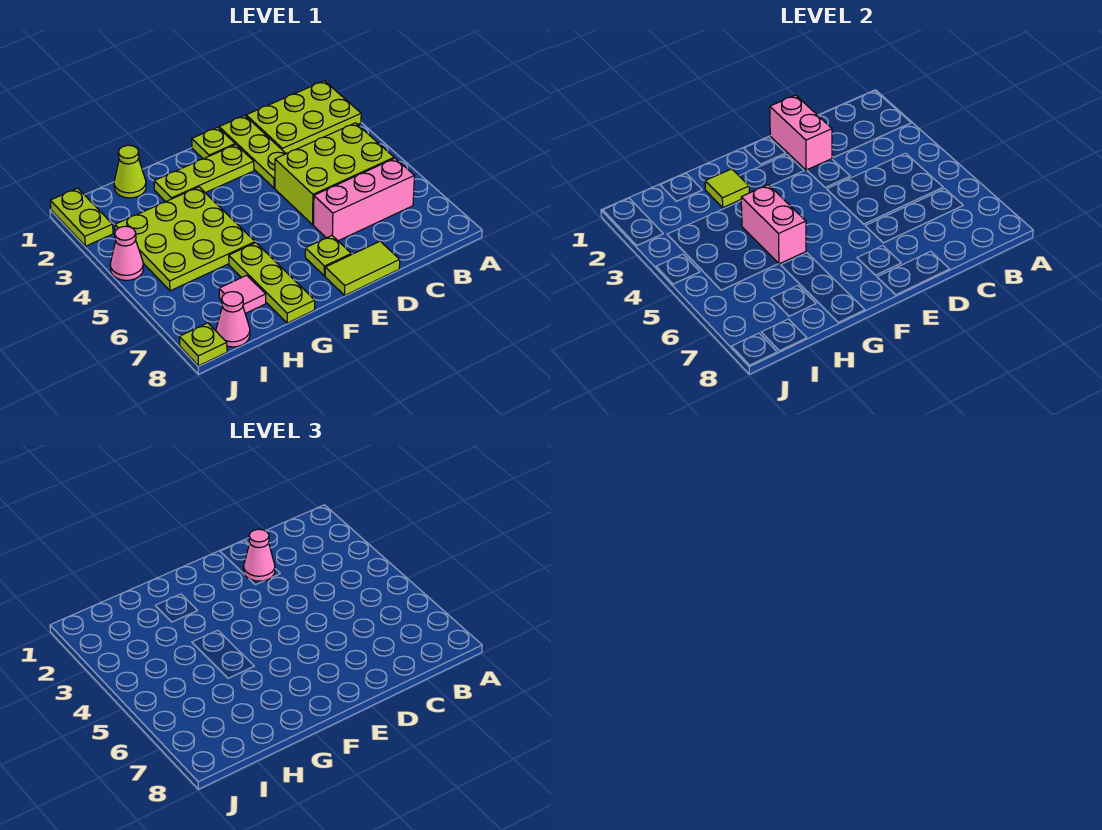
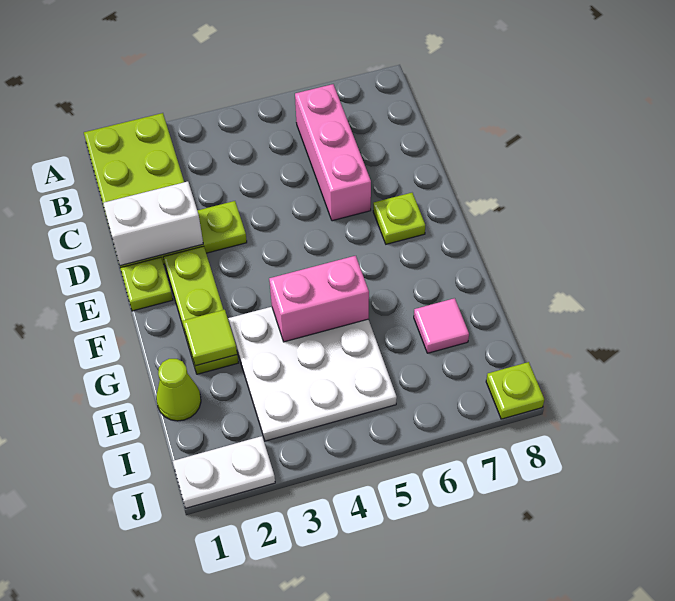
lime 2x3 brick [275,123,394,225] -> none
pink 1x2 brick [770,95,832,170] -> white 1x2 brick [103,181,203,266]
pink 1x1 cone [244,529,275,581] -> none
lime 1x2 tile [325,241,400,295] -> none
lime 3x3 plate [115,187,255,291] -> white 3x3 plate [228,307,397,441]
lime 1x3 plate [229,243,315,323] -> none
pink 1x1 cone [216,292,250,347] -> none
lime 1x2 plate [50,188,113,246] -> white 1x2 plate [173,436,275,508]
pink 1x1 cone [110,226,143,280] -> none

